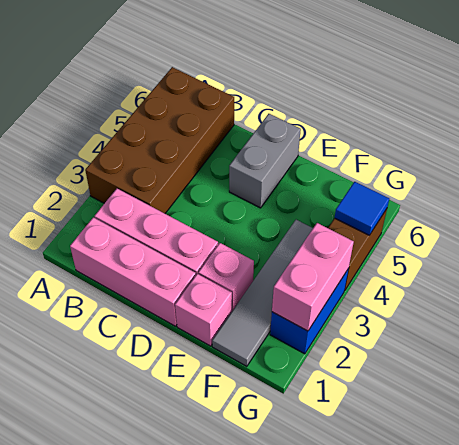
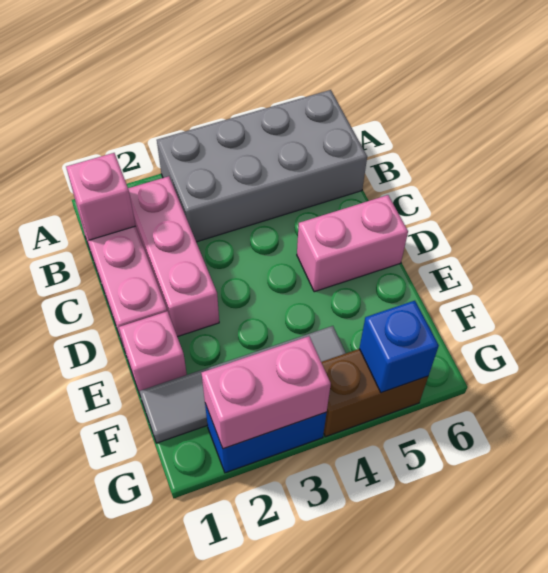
brown 2x4 brick [85,67,234,213] -> grey 2x4 brick [157,90,367,242]
grey 1x2 brick [229,114,301,208] -> pink 1x2 brick [297,195,408,292]
pink 1x1 brick [198,243,254,311] -> pink 1x1 brick moved to [66,153,136,240]
blue 1x1 tile [335,182,389,235] -> blue 1x1 brick [359,301,439,393]

